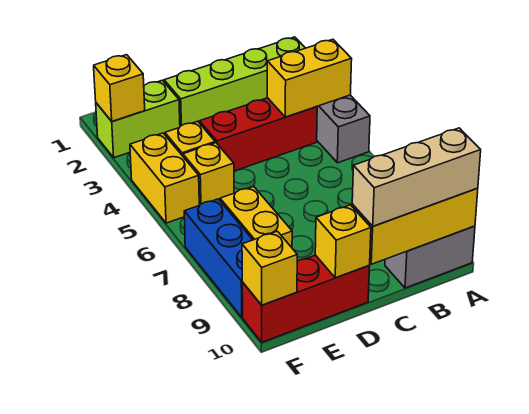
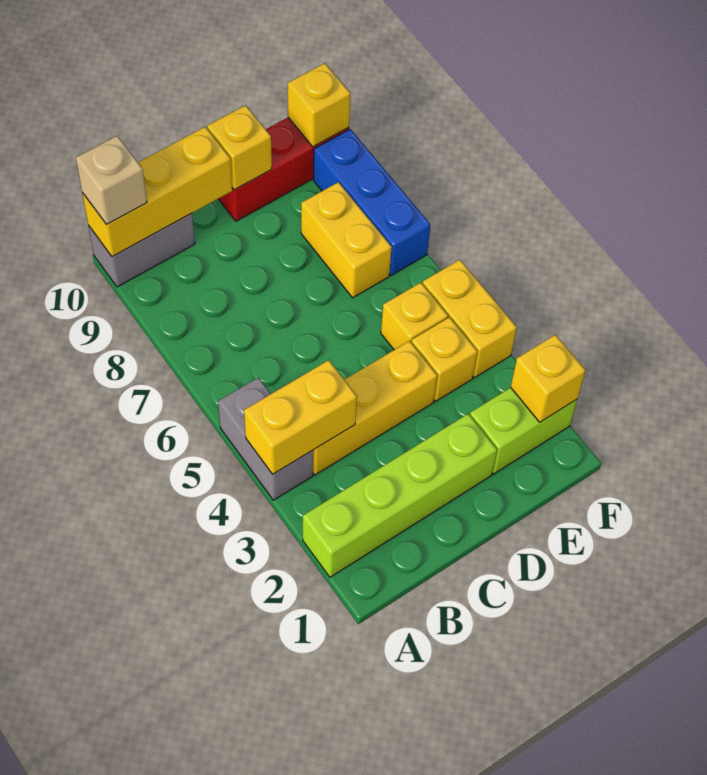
tan 1x3 brick [352,128,481,226] -> tan 1x1 brick [76,136,147,225]
red 1x3 brick [199,98,317,171] -> yellow 1x3 brick [313,341,437,475]

